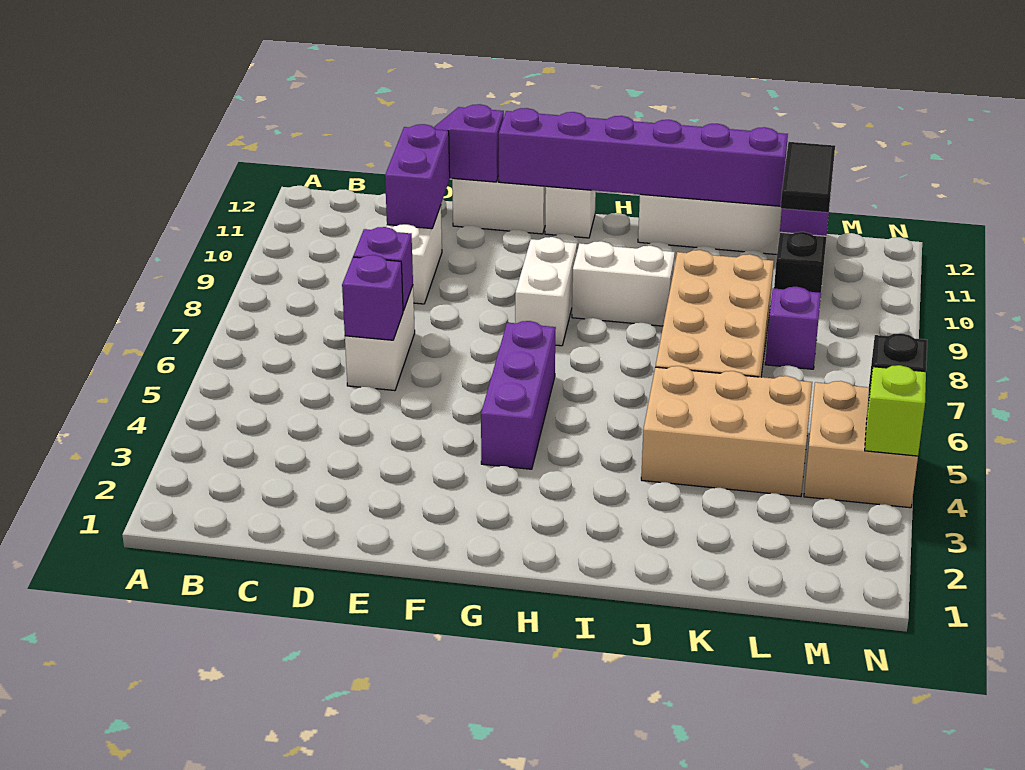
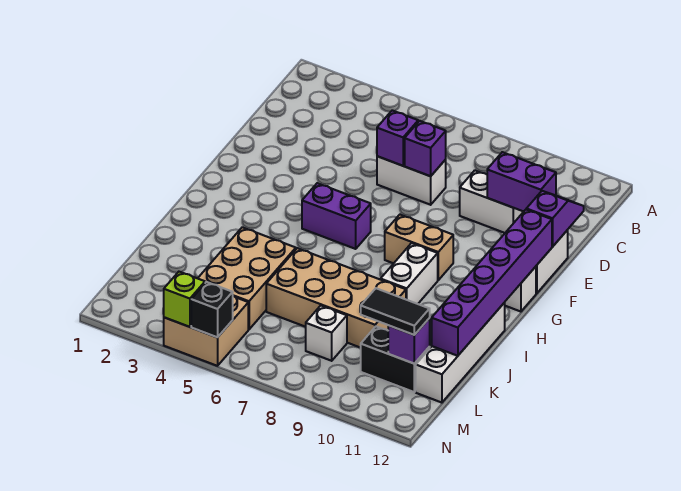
purple 1x3 brick [481,321,556,469] -> purple 1x2 brick [302,183,371,249]
white 1x2 brick [515,237,577,346] -> tan 1x2 brick [385,215,453,280]
purple 1x1 brick [765,287,821,369] -> white 1x1 brick [306,306,347,361]

